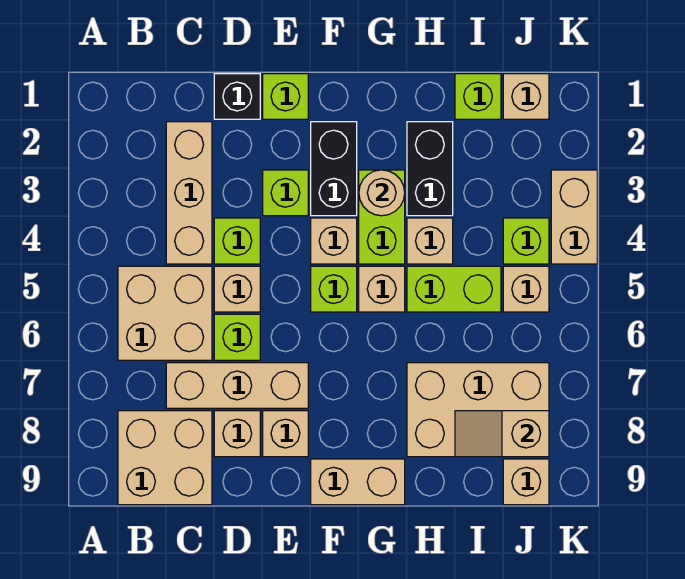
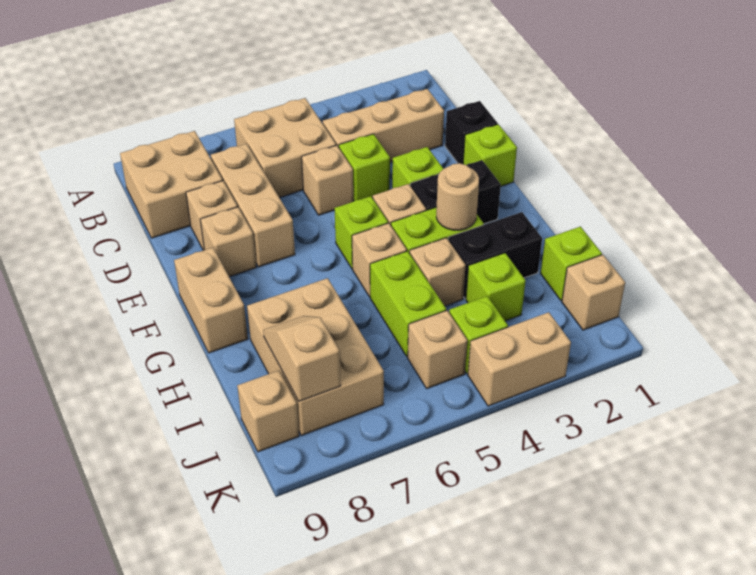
lime 1x1 brick [214,314,260,360] -> lime 1x1 brick moved to [466,253,526,321]

